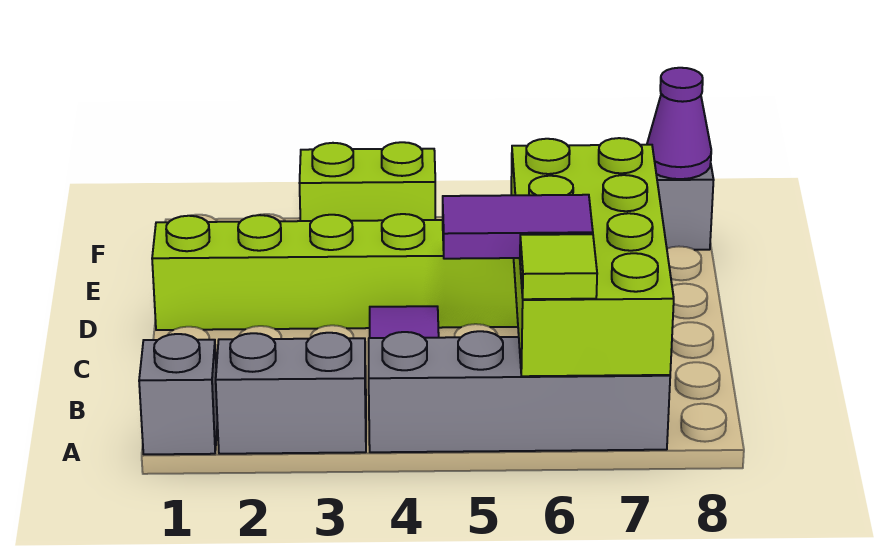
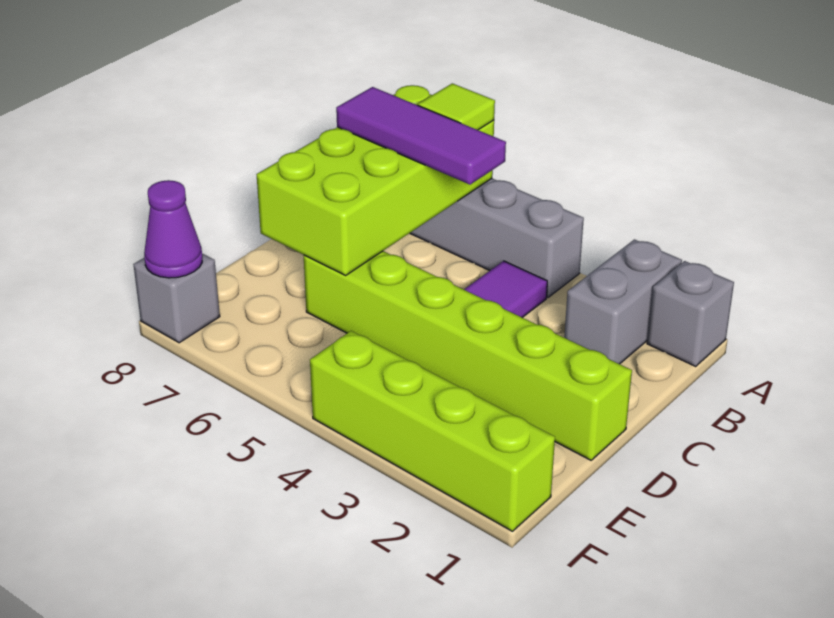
grey 1x2 brick [216,333,366,454] -> grey 1x2 brick turned to [564,239,682,364]
purple 1x2 tile [443,195,593,259] -> purple 1x3 tile [336,87,506,185]
lime 1x2 brick [300,142,435,221] -> lime 1x4 brick [310,331,555,531]

